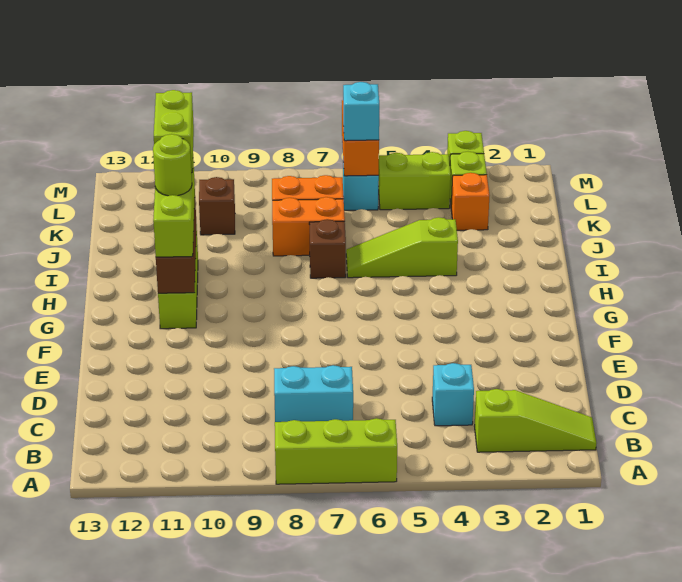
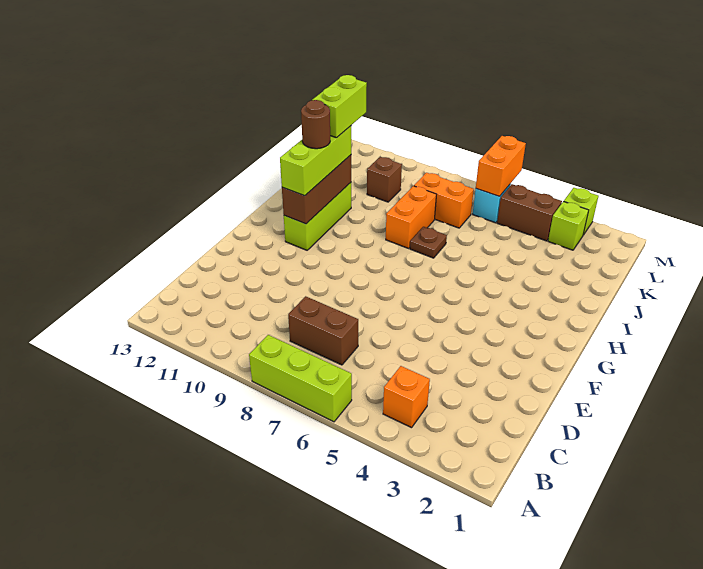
lime 1x3 slope [475,389,596,452] -> none
cyan 1x1 brick [432,363,474,426] -> none
cyan 1x2 brick [274,365,353,422] -> brown 1x2 brick [288,296,358,365]
lime 1x1 round brick [153,134,192,196] -> brown 1x1 round brick [301,100,330,149]
lime 1x3 slope [346,217,458,278] -> none
brown 1x1 brick [309,219,346,278] -> brown 1x1 plate [410,227,447,258]
orange 1x2 brick [272,197,345,256] -> orange 1x2 brick turned to [386,186,436,248]
orange 1x1 brick [451,173,490,230] -> orange 1x1 brick moved to [383,366,430,428]
lime 1x2 brick [378,152,451,210] -> brown 1x2 brick [497,184,562,241]
cyan 1x1 brick [343,82,379,141] -> none

